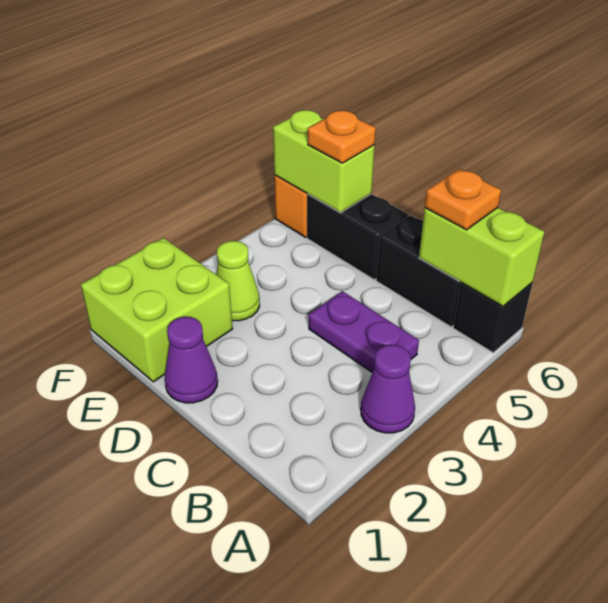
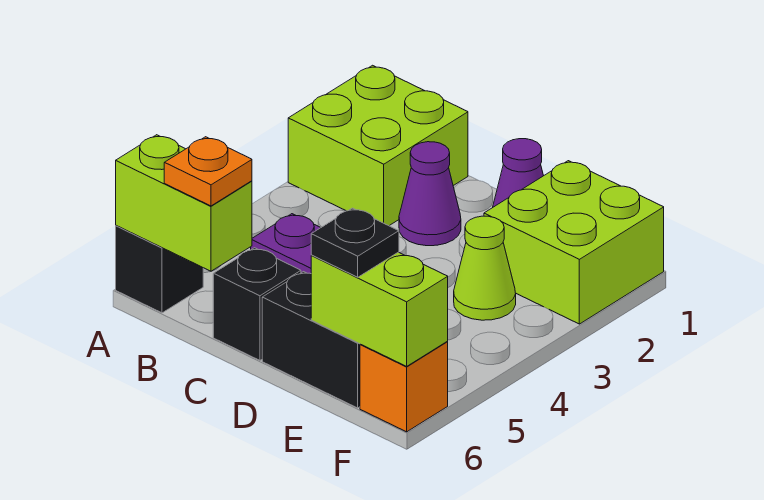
none -> lime 2x2 brick [288,65,468,226]
purple 1x1 cone [361,345,415,433] -> purple 1x1 cone moved to [399,142,461,246]
black 1x2 brick [376,215,461,327] -> black 1x1 brick [213,248,301,360]
orange 1x1 plate [308,110,376,163] -> black 1x1 plate [311,208,399,277]

